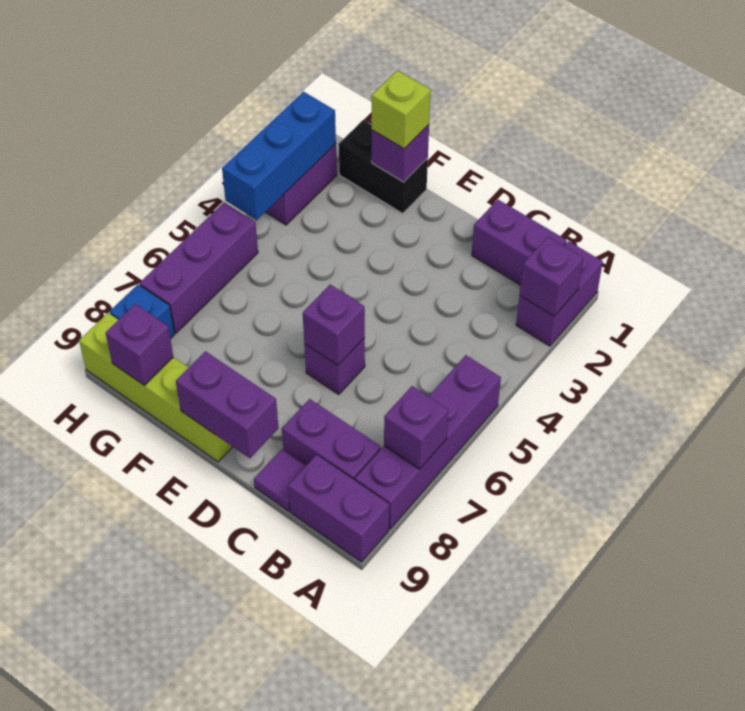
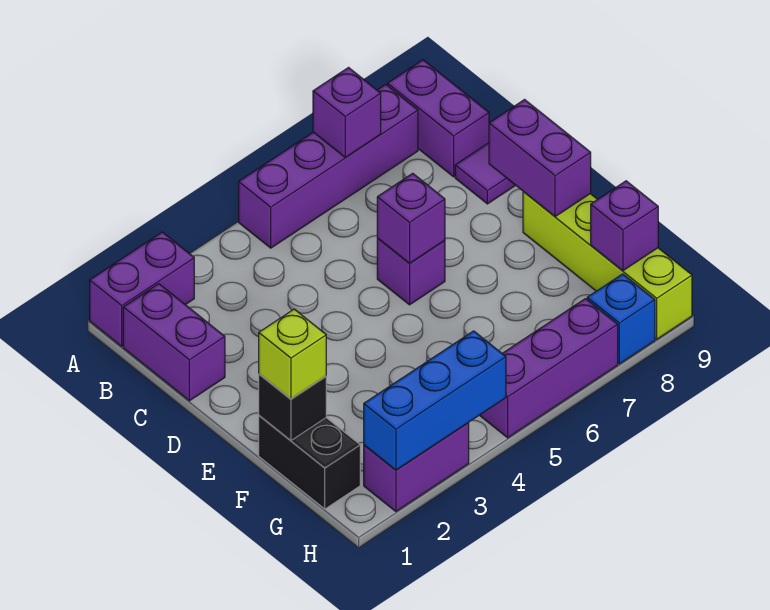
purple 1x1 brick [520,237,583,316] -> none
purple 1x2 brick [282,399,381,480] -> none
purple 1x1 brick [372,125,429,182] -> black 1x1 brick [259,374,326,440]

